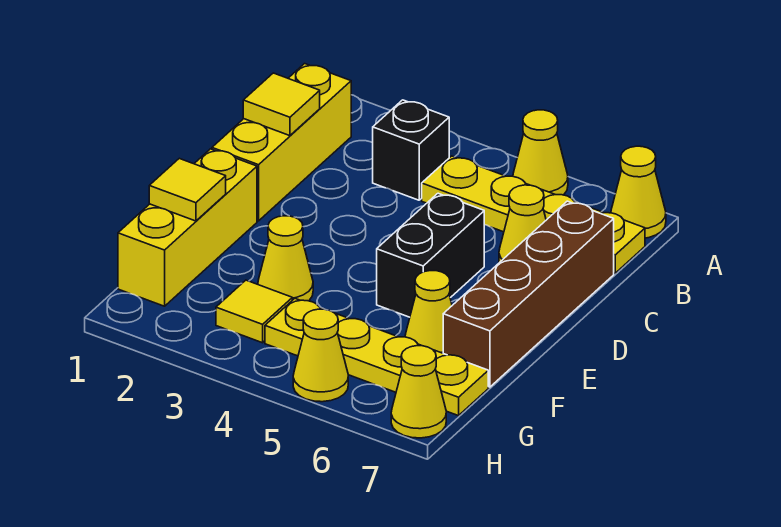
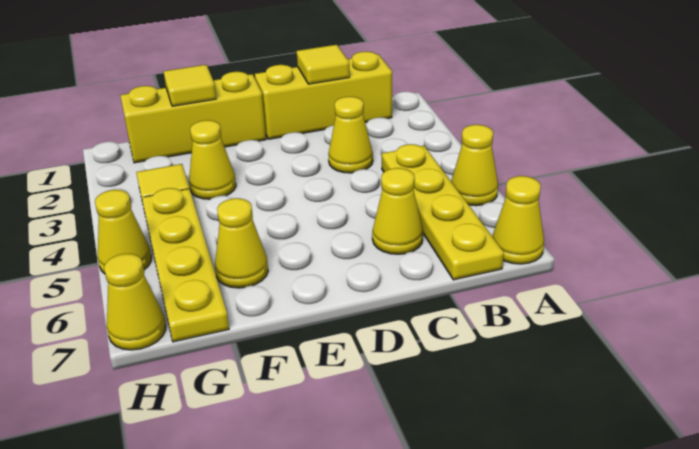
black 1x1 brick [373,100,449,200] -> none
none -> yellow 1x1 cone [328,97,373,173]
brown 1x4 brick [443,201,614,387] -> none
black 1x2 brick [377,193,484,317] -> none

